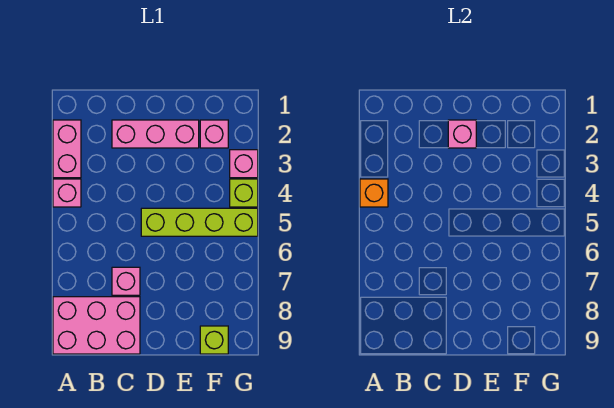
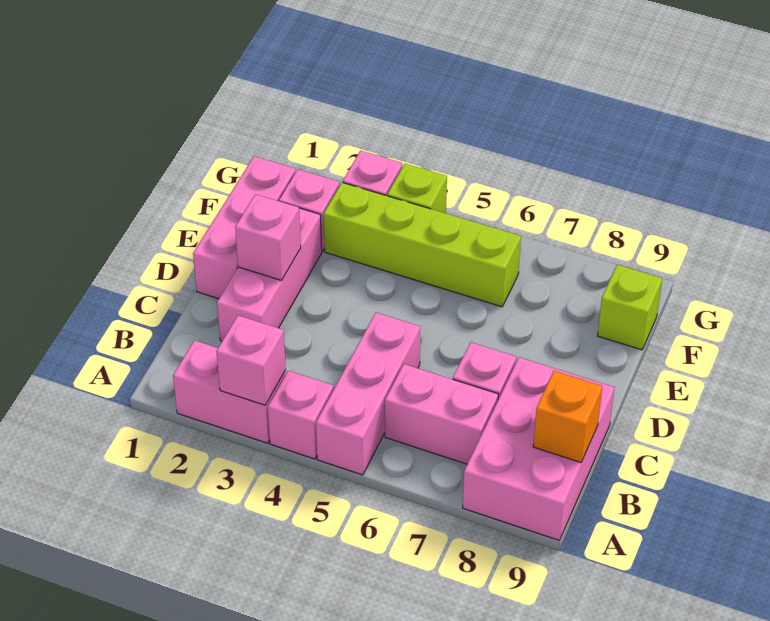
none -> pink 1x1 brick [216,315,286,405]
orange 1x1 brick [360,179,388,207] -> orange 1x1 brick moved to [533,371,602,462]
none -> pink 1x3 brick [316,313,421,475]
none -> pink 1x2 brick [385,364,498,464]
none -> pink 1x3 brick [193,156,296,299]
lime 1x4 brick [141,208,258,236] -> lime 1x4 brick turned to [324,182,521,307]

